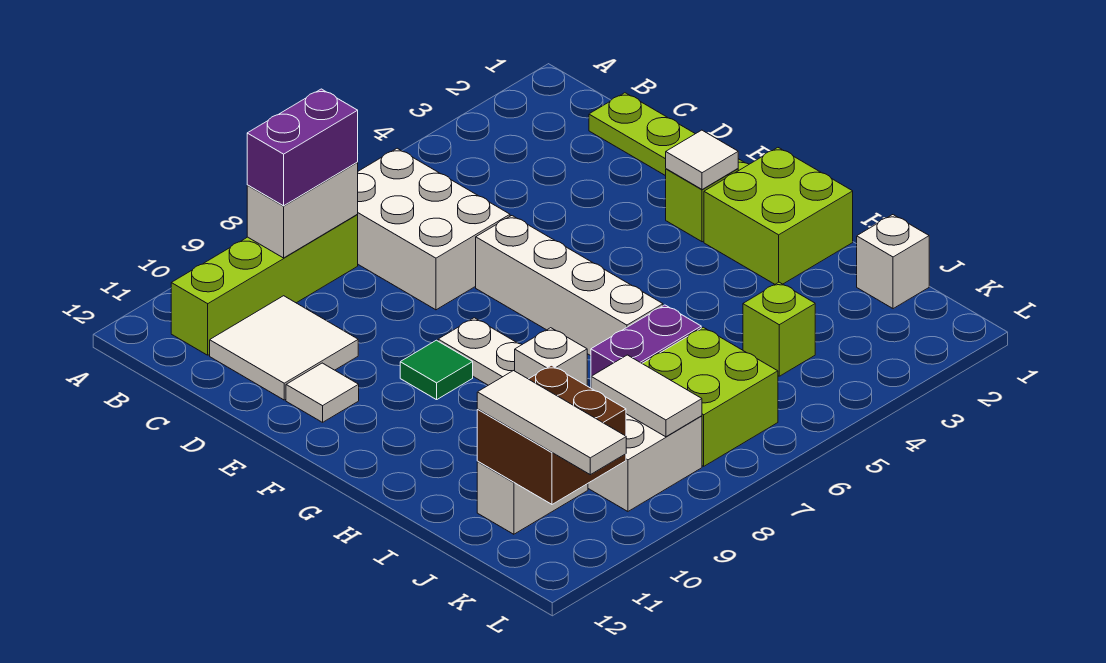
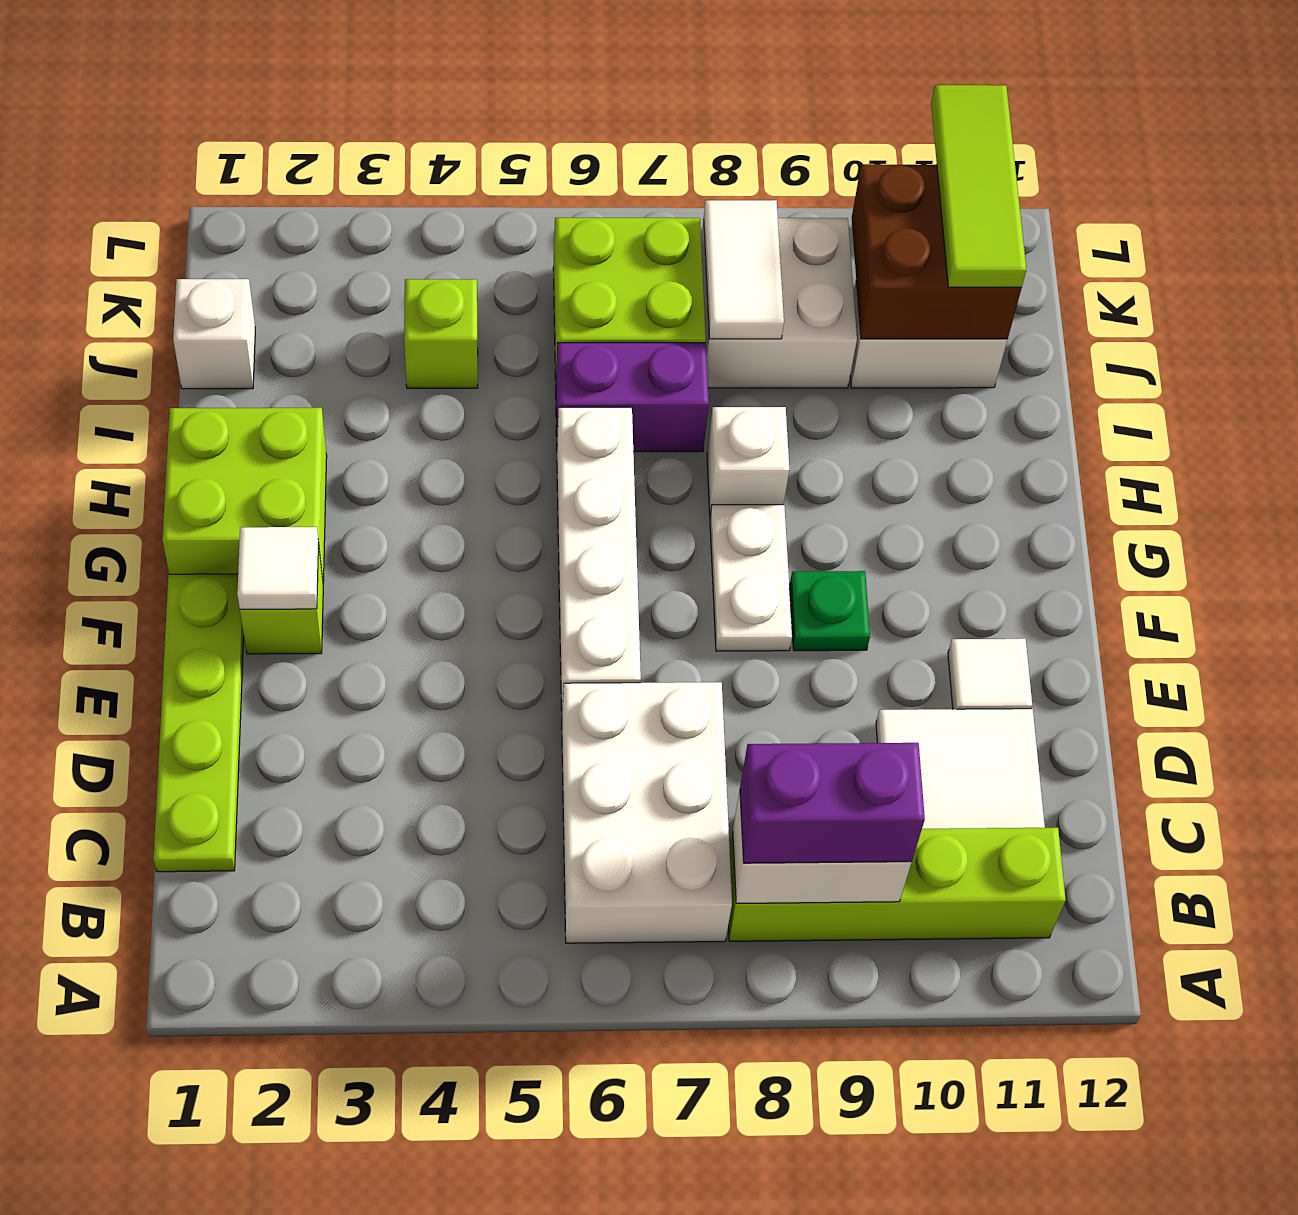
green 1x1 tile [400,340,473,400] -> green 1x1 plate [789,571,870,651]
white 1x3 tile [477,371,626,475] -> lime 1x3 tile [931,85,1026,287]

